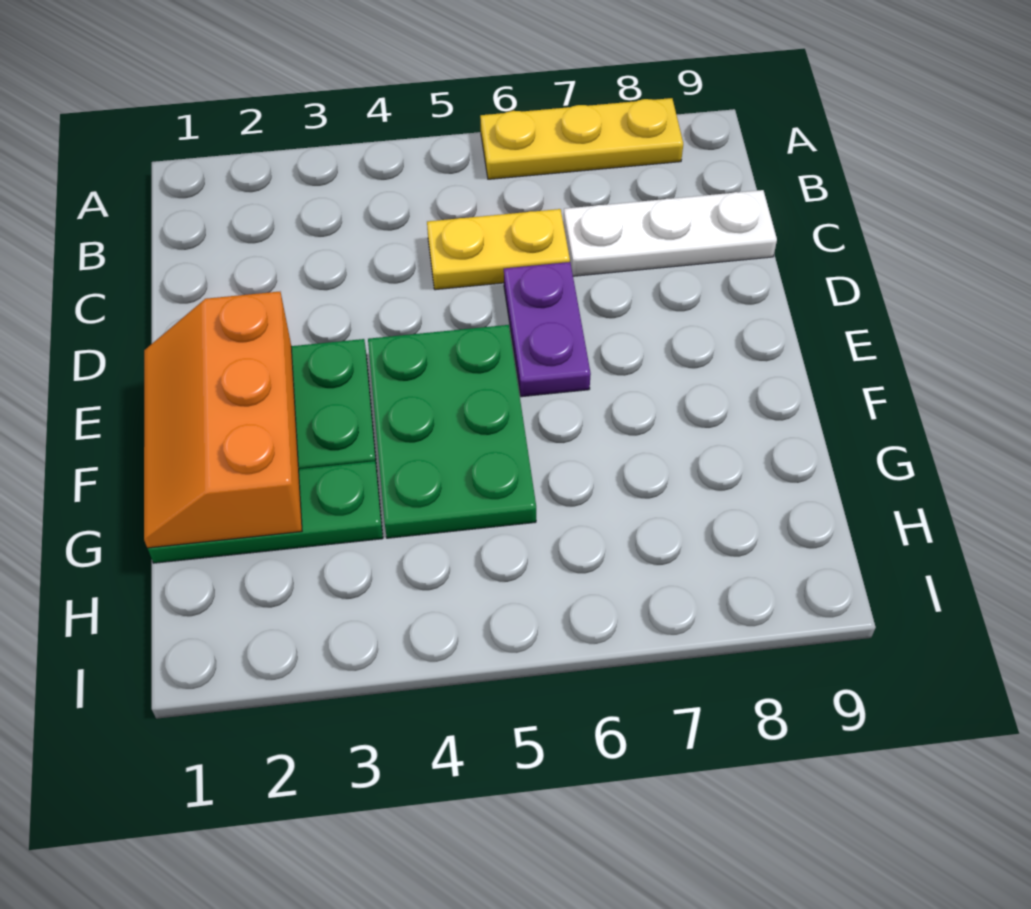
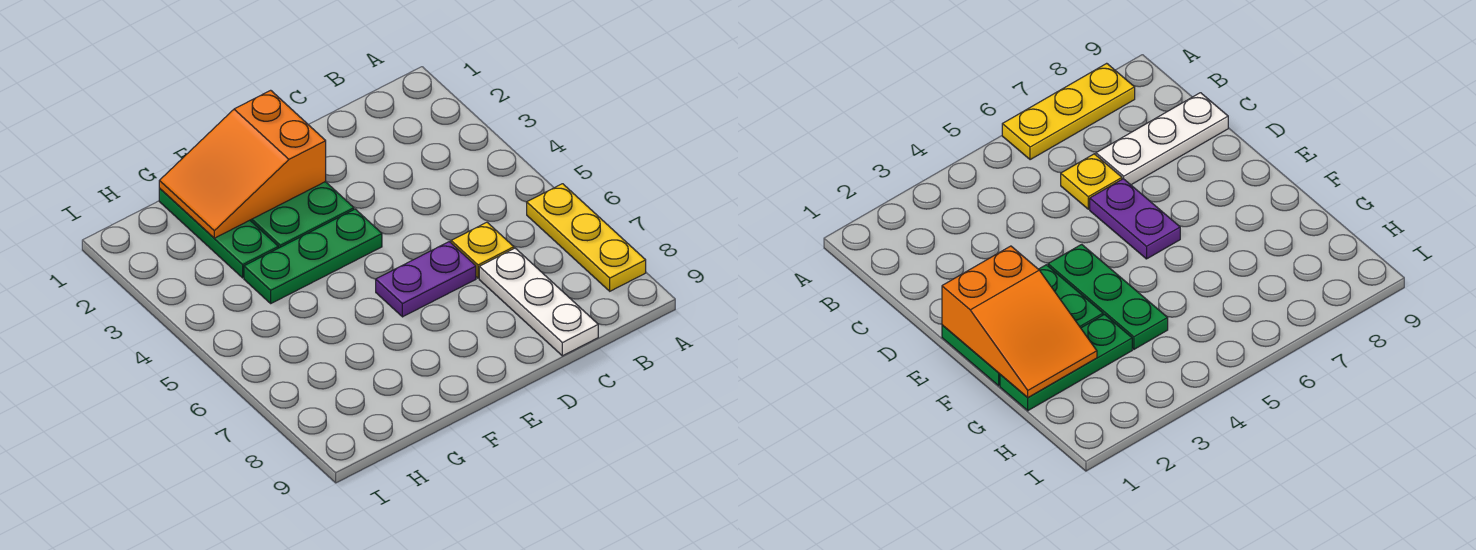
yellow 1x2 plate [427,209,570,290] -> yellow 1x1 plate [451,222,514,278]
orange 2x3 slope [144,292,302,548] -> orange 2x3 slope turned to [159,90,326,238]
green 2x3 plate [368,325,536,538] -> green 1x3 plate [244,209,382,303]

